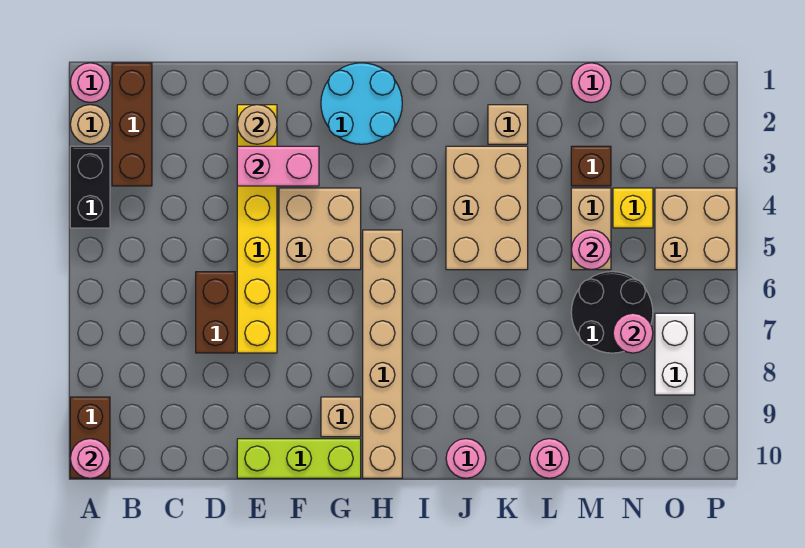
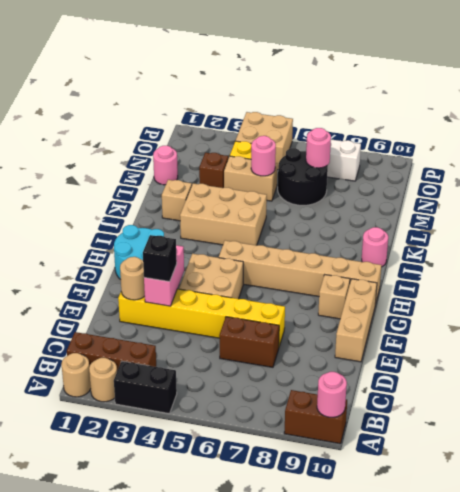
pink 1x1 round brick [70,63,110,103] -> tan 1x1 round brick [61,353,91,397]
none -> black 1x1 brick [143,235,177,282]
lime 1x3 brick [237,439,361,478] -> tan 1x3 brick [335,279,377,362]
pink 1x1 round brick [530,439,569,478] -> none

